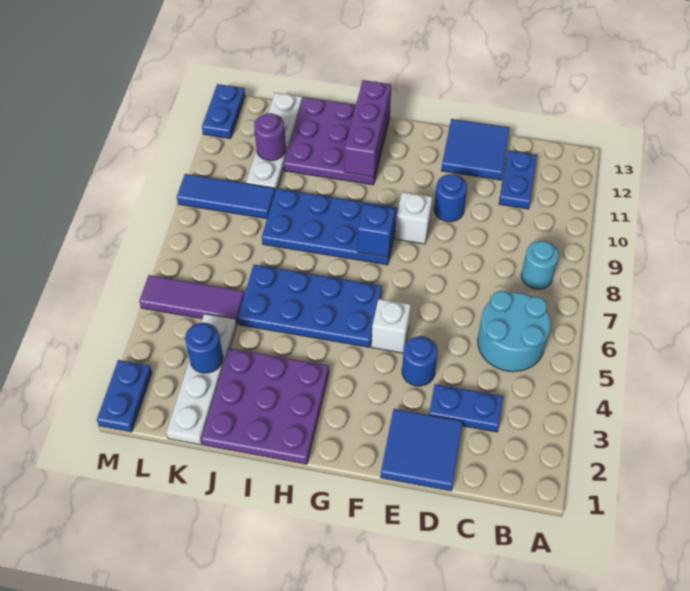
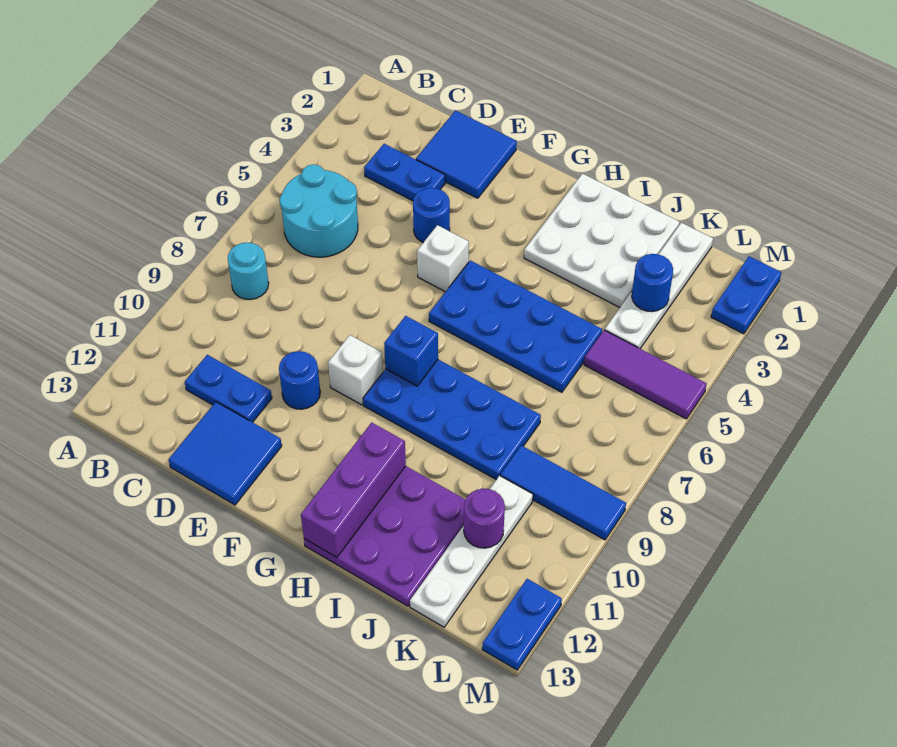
blue 1x2 plate [499,151,537,209] -> blue 1x2 plate turned to [185,355,272,422]
purple 3x3 plate [201,348,329,464] -> white 3x3 plate [524,174,679,307]

